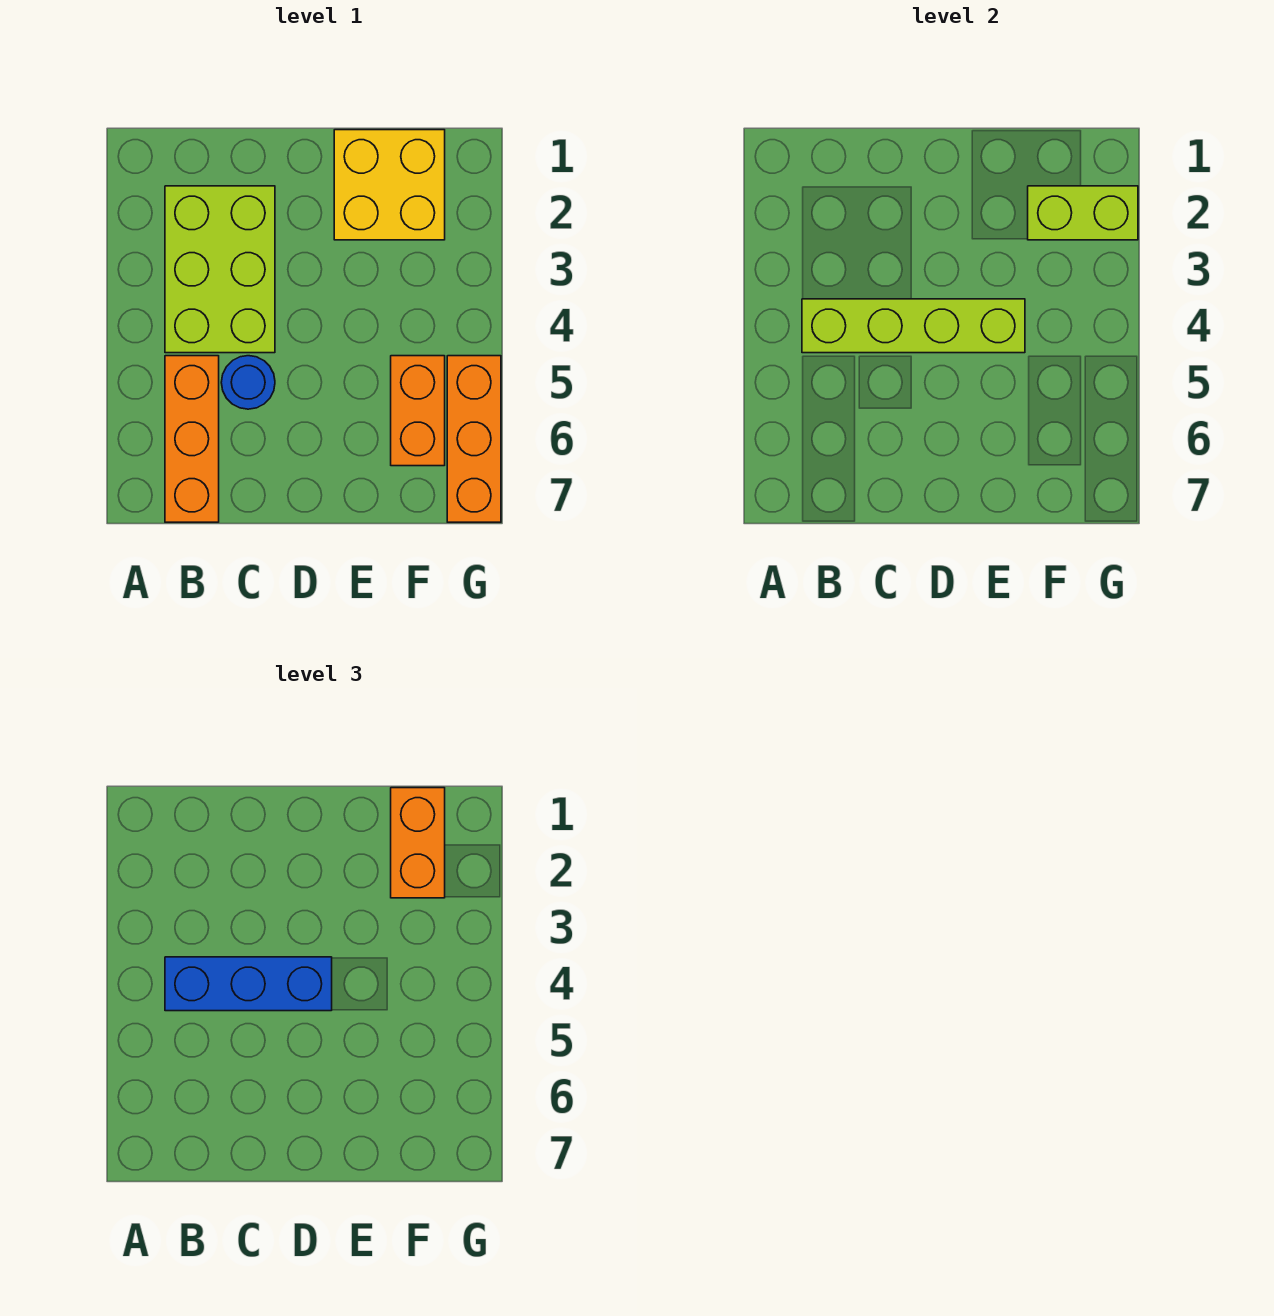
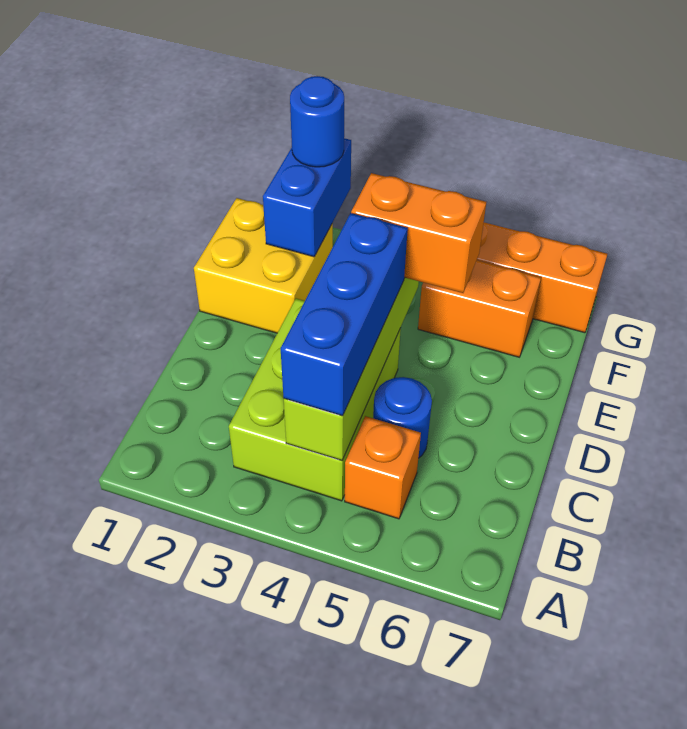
lime 2x3 brick [165,186,275,353] -> lime 2x3 brick turned to [229,298,401,501]
orange 1x3 brick [165,356,219,522] -> orange 1x1 brick [345,416,421,519]
orange 1x2 brick [391,788,445,898] -> orange 1x2 brick moved to [351,173,486,293]
lime 1x2 brick [1028,186,1138,240] -> blue 1x2 brick [263,138,351,257]
none -> blue 1x1 round brick [290,76,344,167]

